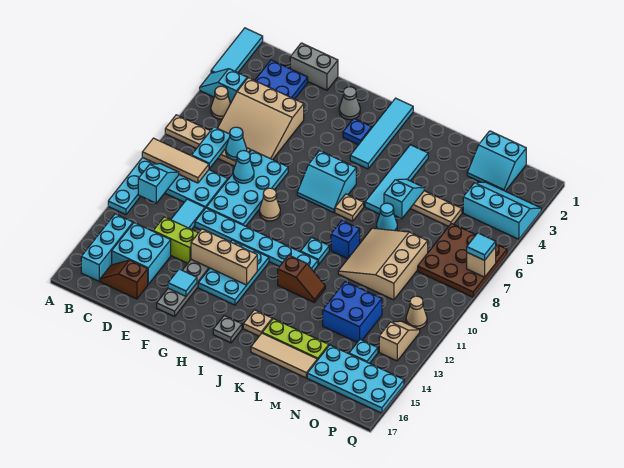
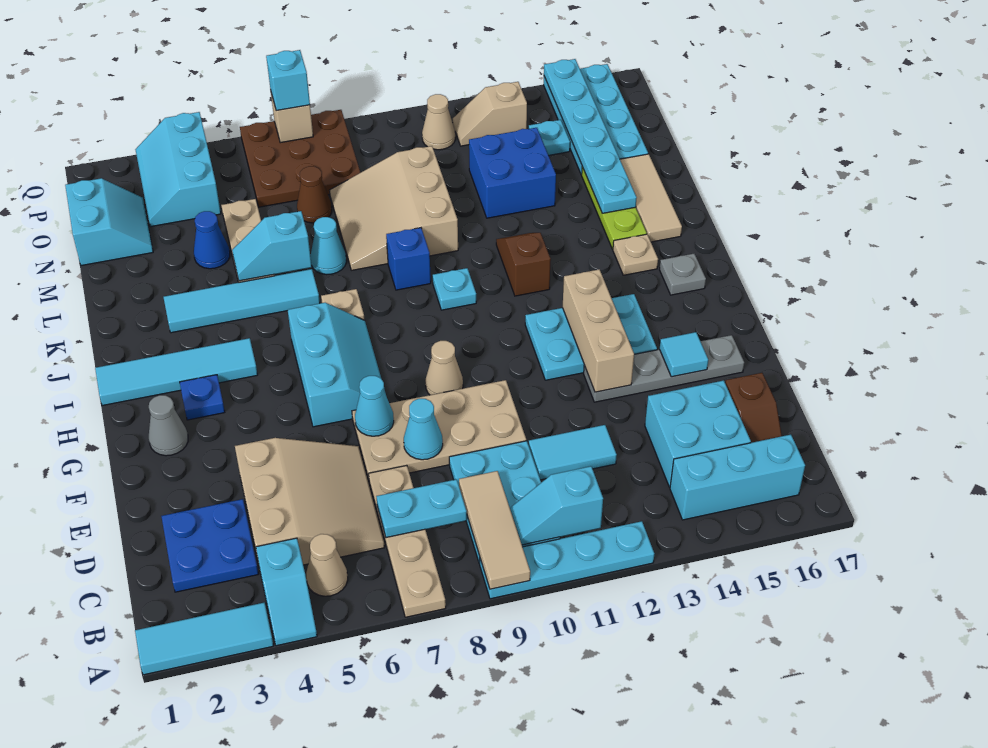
grey 1x2 brick [290,43,338,90] -> none
cyan 1x1 cone [226,127,247,160] -> cyan 1x1 cone moved to [355,376,394,436]
lime 1x2 brick [153,217,198,263] -> none
cyan 2x4 plate [206,150,288,226] -> tan 2x4 plate [352,380,526,479]
cyan 1x6 plate [195,208,318,271] -> cyan 1x6 plate moved to [544,59,637,213]
cyan 2x2 slope [297,151,356,212] -> cyan 2x3 slope [288,303,386,427]
tan 3x3 slope [338,228,428,300] -> tan 3x3 slope turned to [329,146,458,270]
none -> blue 1x1 cone [194,211,230,269]
none -> brown 1x1 cone [297,166,332,223]
cyan 1x1 tile [467,233,496,260] -> cyan 1x1 brick [266,50,310,111]

